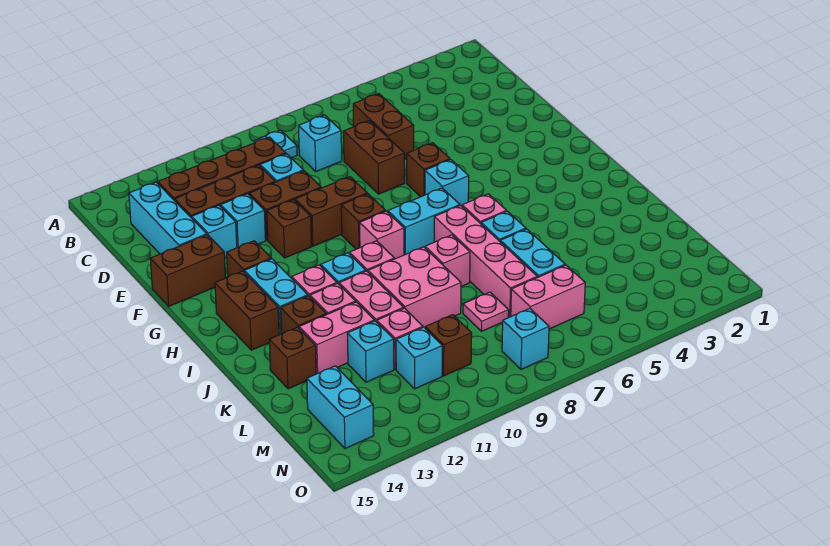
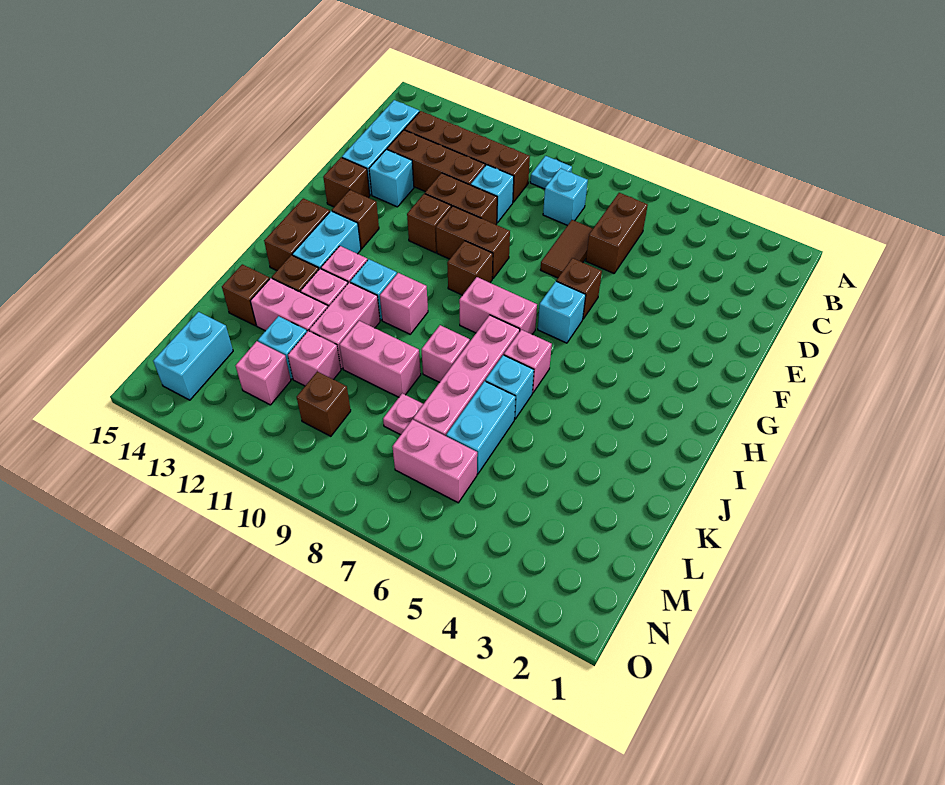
brown 1x2 brick [343,121,405,194] -> brown 1x2 tile [540,220,593,278]
cyan 1x1 brick [221,194,266,248] -> none
brown 1x2 brick [150,235,226,306] -> brown 1x1 brick [323,158,370,207]
cyan 1x2 brick [388,188,460,255] -> pink 1x2 brick [459,277,537,334]
pink 1x1 brick [360,211,404,259] -> pink 1x1 brick moved to [236,341,291,405]
pink 2x2 brick [368,247,461,328] -> pink 1x2 brick [340,321,421,397]
cyan 1x1 brick [396,327,442,389] -> none
cyan 1x1 brick [502,308,549,369] -> none

